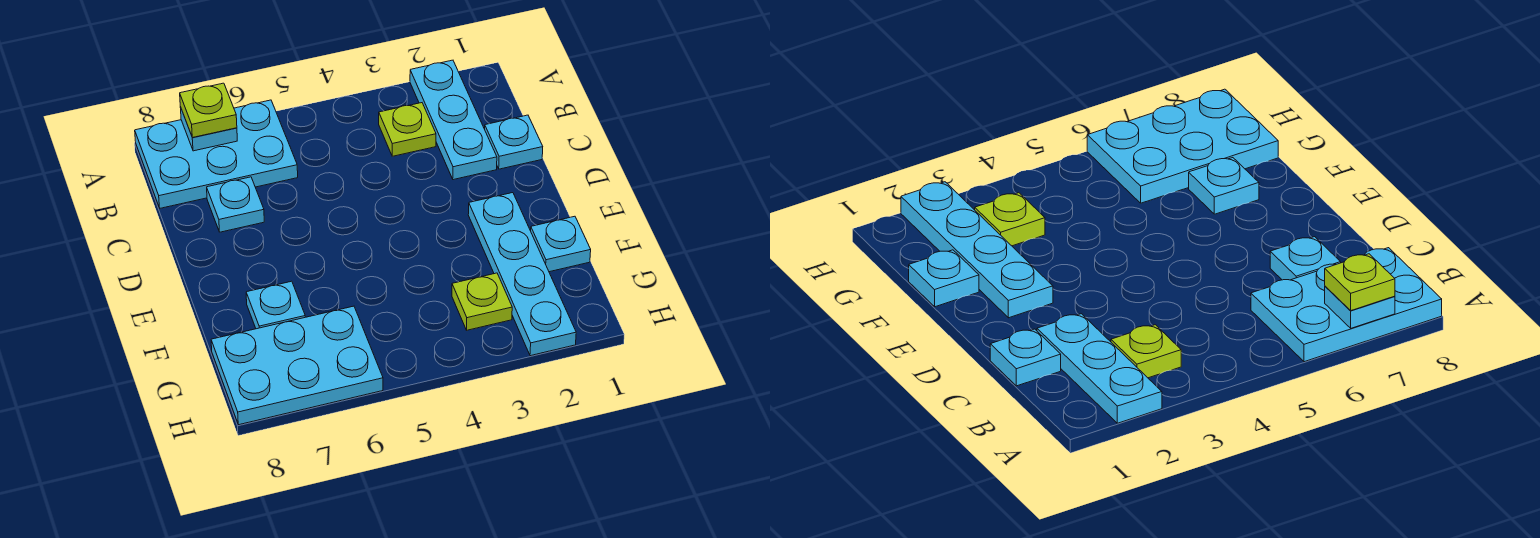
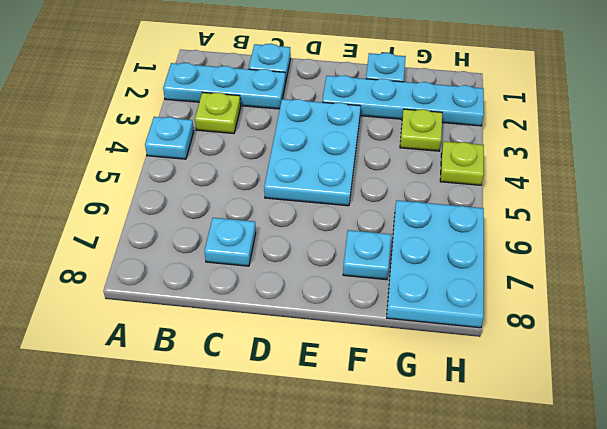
cyan 2x3 plate [135,100,298,208] -> cyan 2x3 plate moved to [264,99,361,206]
cyan 1x1 plate [180,107,237,151] -> cyan 1x1 plate moved to [145,117,194,159]
lime 1x1 plate [180,83,237,138] -> lime 1x1 plate moved to [440,141,484,185]

